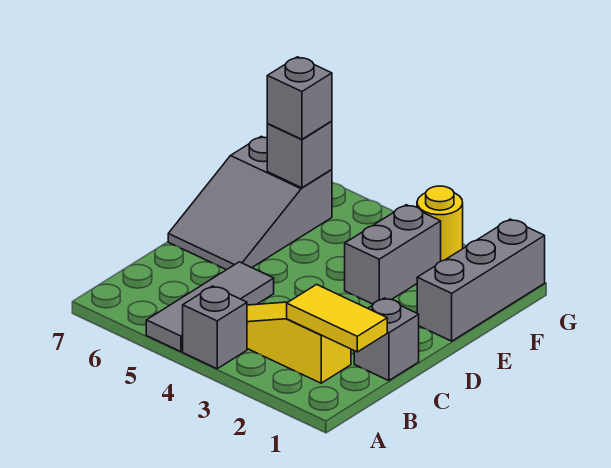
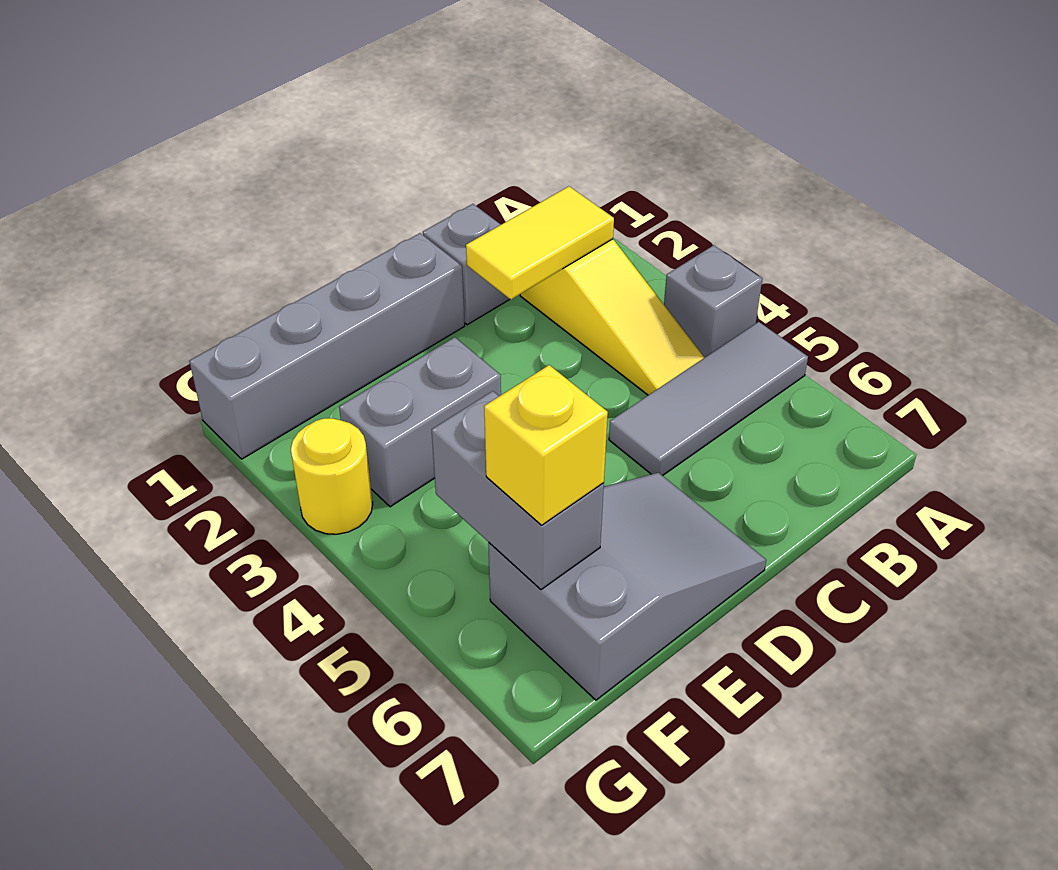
yellow 1x2 tile [287,285,387,352] -> yellow 1x2 tile turned to [466,186,614,299]
grey 1x3 brick [417,219,545,341] -> grey 1x4 brick [189,233,465,459]
grey 1x1 brick [267,121,332,188] -> grey 1x2 brick [432,391,604,590]
grey 1x1 brick [267,57,332,139] -> yellow 1x1 brick [484,365,608,525]

